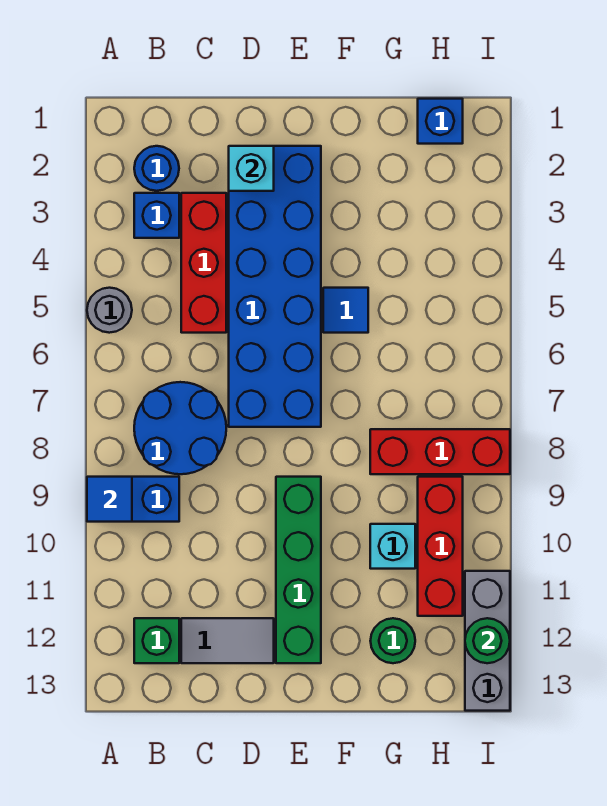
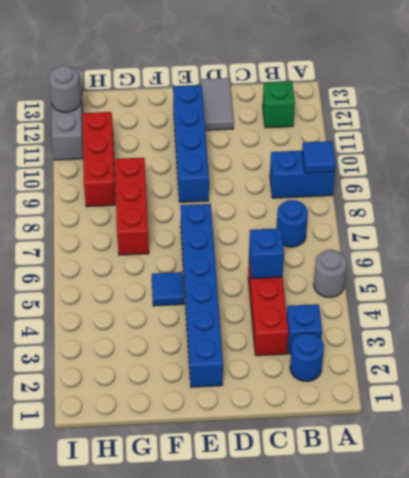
blue 2x2 round brick [134,382,226,474] -> blue 1x1 round brick [277,200,308,247]
grey 1x2 tile [181,618,274,663] -> grey 1x2 tile turned to [202,78,234,130]
blue 2x6 brick [229,146,321,427] -> blue 1x6 brick [180,204,223,387]
cyan 1x1 brick [229,146,274,191] -> none
green 1x4 brick [276,477,321,663] -> blue 1x4 brick [173,85,209,202]
red 1x3 brick [370,429,510,474] -> red 1x3 brick turned to [115,158,149,255]
cyan 1x1 brick [370,524,415,569] -> none
green 1x1 round brick [370,618,415,663] -> none
blue 1x1 brick [418,99,463,144] -> blue 1x1 brick moved to [249,228,284,279]
green 1x1 round brick [465,618,510,663] -> grey 1x1 round brick [49,66,81,112]

